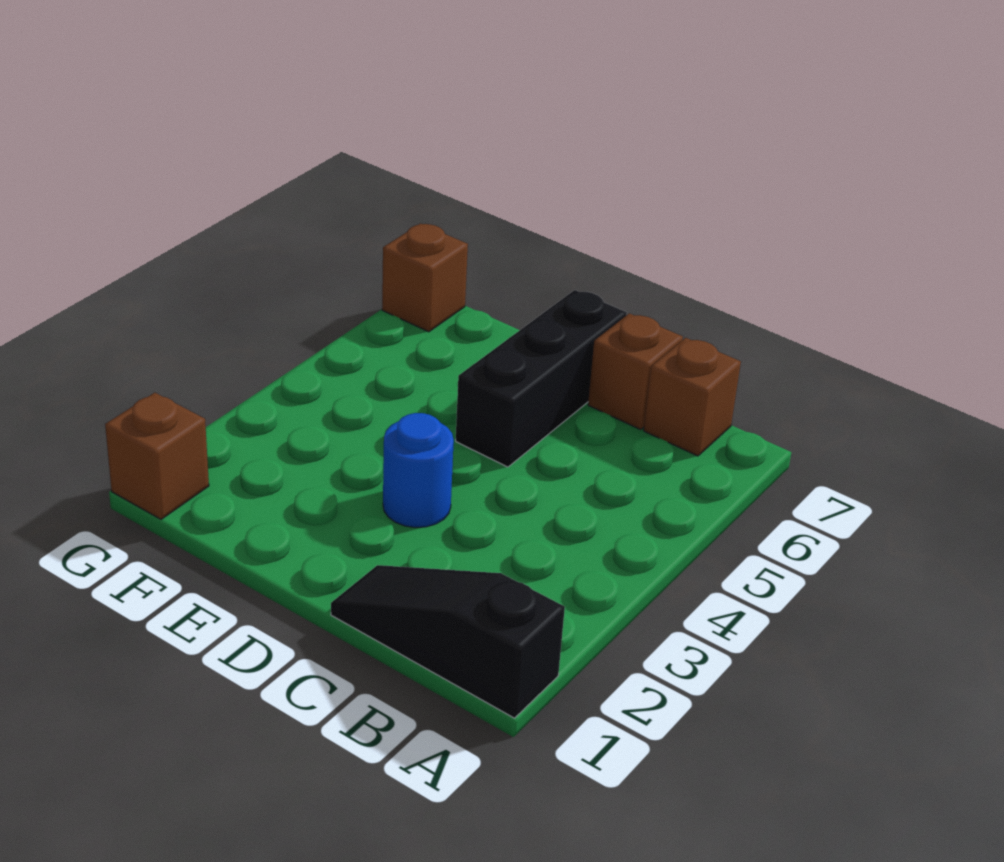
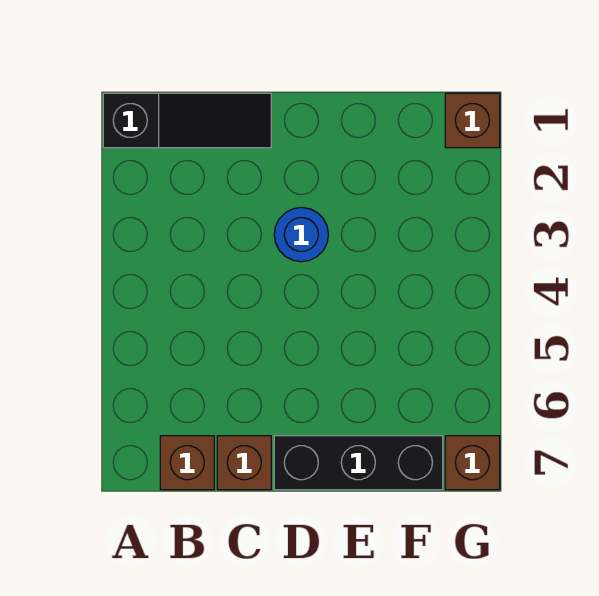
black 1x3 brick [456,290,627,467] -> black 1x3 brick turned to [274,436,443,490]

